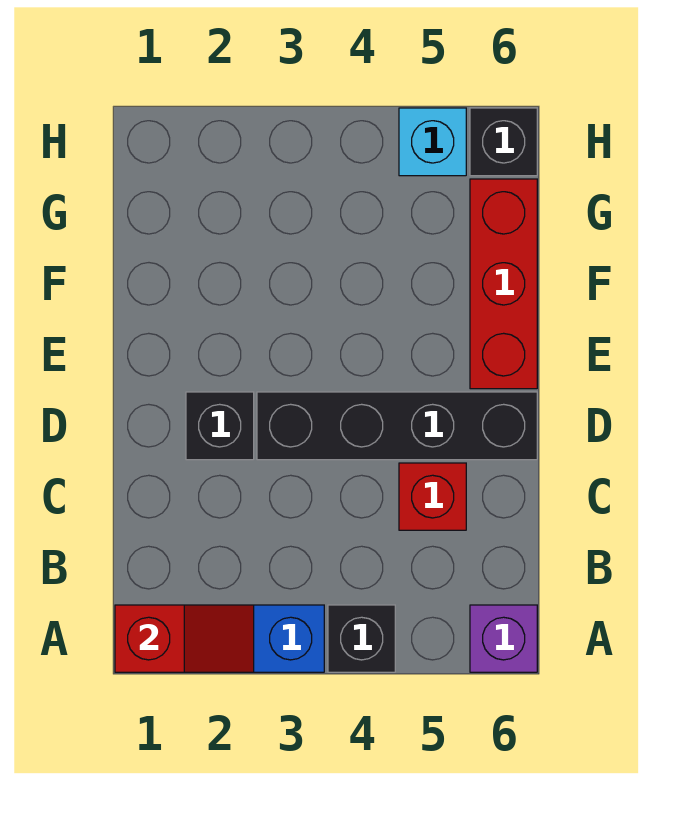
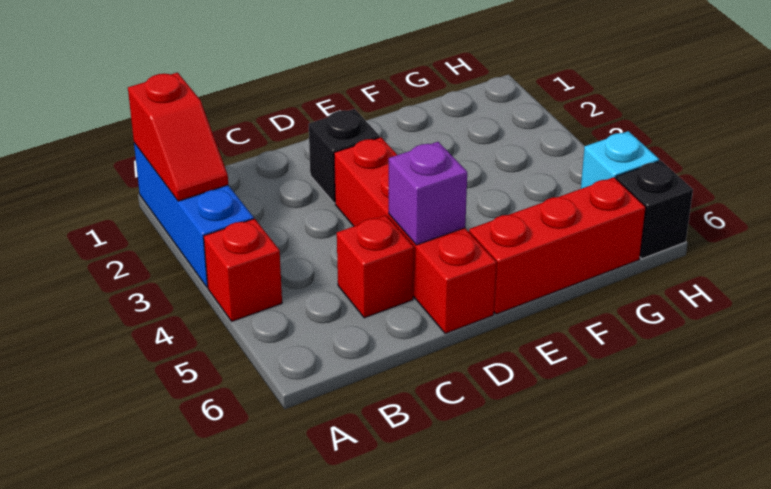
black 1x1 brick [328,605,395,672] -> red 1x1 brick [204,219,282,321]
purple 1x1 brick [470,605,537,672] -> purple 1x1 brick moved to [389,142,467,245]
black 1x4 brick [257,392,537,460] -> red 1x4 brick [334,137,496,334]

